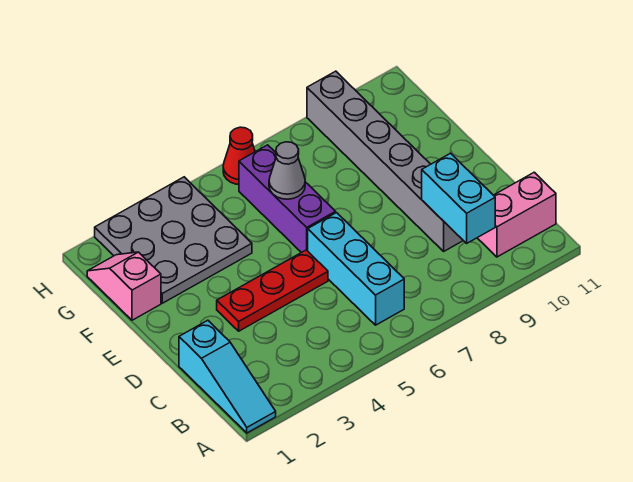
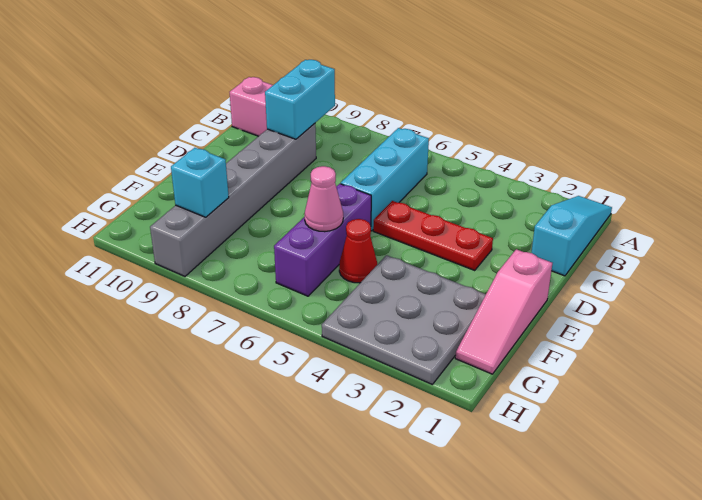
pink 1x2 slope [87,252,161,320] -> pink 1x3 slope [455,249,552,374]
grey 1x1 cone [269,142,305,199] -> pink 1x1 cone [305,166,343,232]
none -> cyan 1x1 brick [171,148,229,217]
red 1x1 cone [223,127,255,185] -> red 1x1 cone moved to [339,219,377,283]

